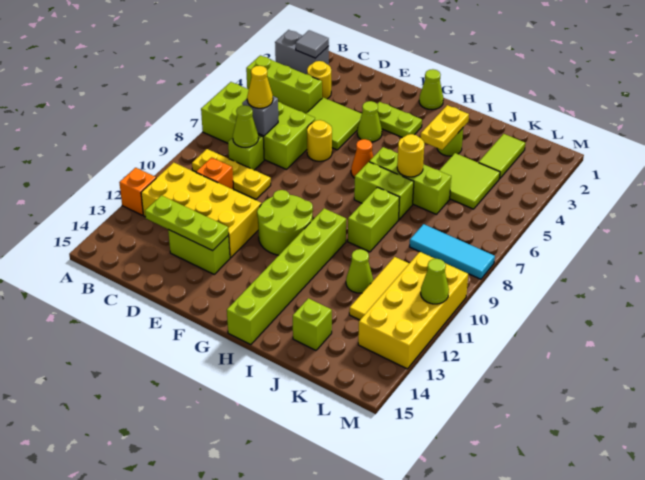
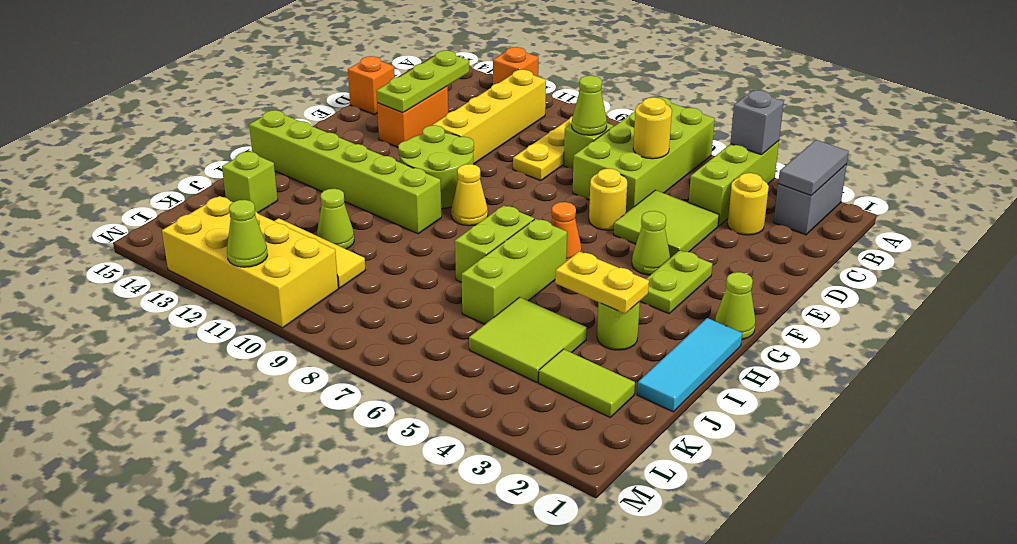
grey 1x1 tile [296,30,329,58] -> grey 1x2 tile [778,140,849,196]
yellow 2x4 brick [141,162,261,258] -> yellow 1x4 brick [433,70,546,164]
grey 1x1 brick [242,96,278,136] -> grey 1x1 brick moved to [730,90,784,155]
yellow 1x1 cone [247,66,273,108] -> yellow 1x1 cone moved to [451,164,488,226]
orange 1x1 brick [196,157,234,190] -> orange 1x1 brick moved to [348,56,395,115]
lime 1x2 brick [168,230,230,274] -> orange 1x2 brick [377,86,448,147]
yellow 1x1 round brick [397,134,424,177] -> yellow 1x1 round brick moved to [633,97,672,159]
lime 1x2 brick [348,187,400,252] -> none
cyan 1x3 tile [409,224,495,279] -> cyan 1x3 tile moved to [637,318,742,412]

